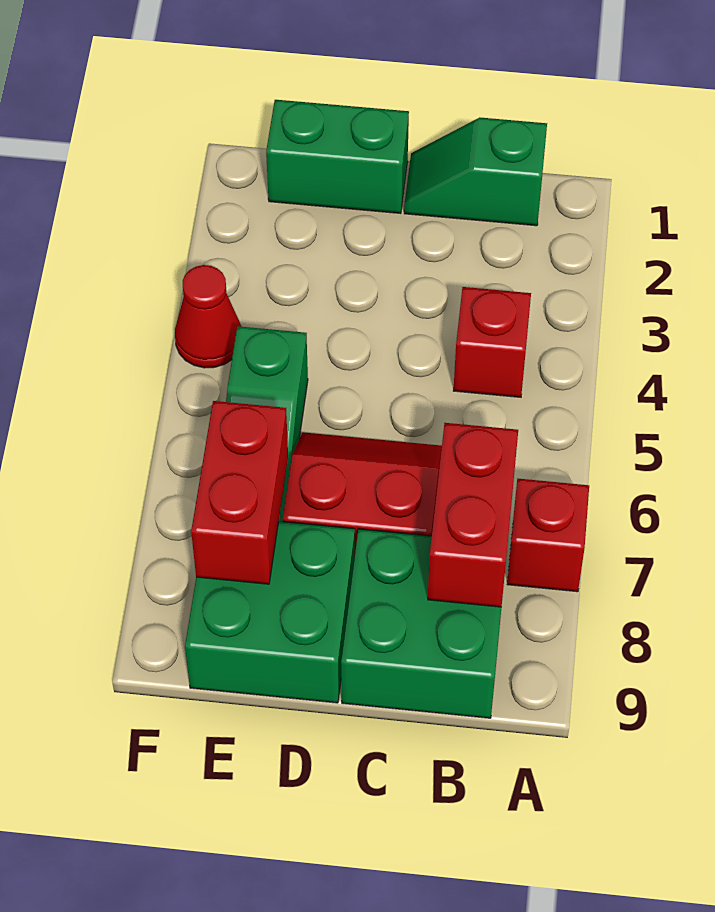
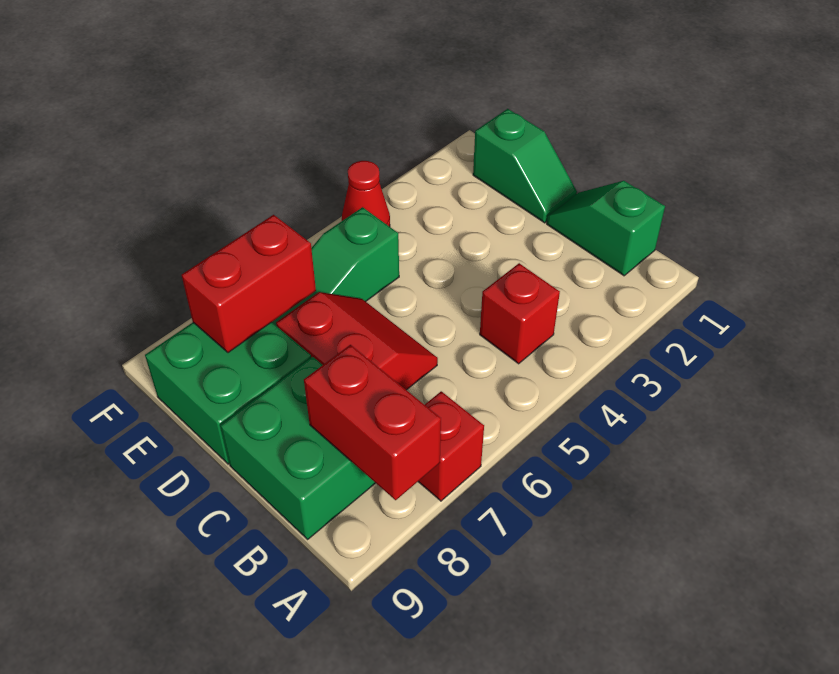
red 1x2 brick [428,423,518,607] -> red 1x2 brick turned to [304,345,441,500]
green 1x2 brick [266,100,409,213] -> green 1x2 slope [473,109,577,223]

